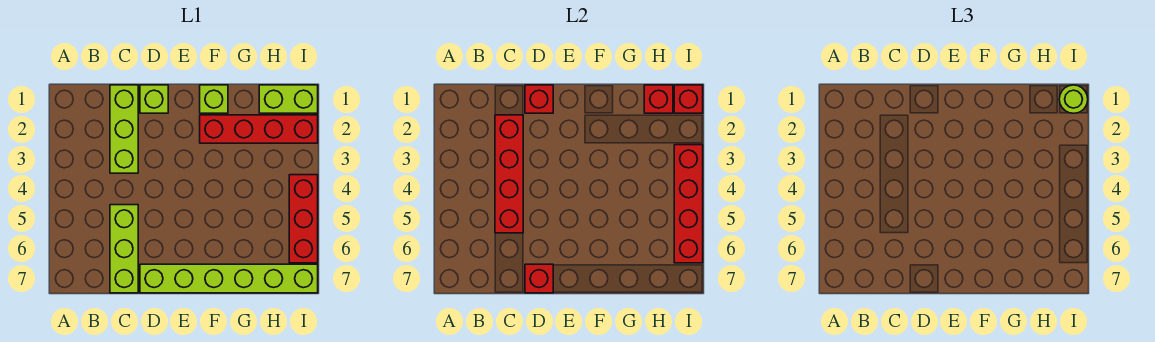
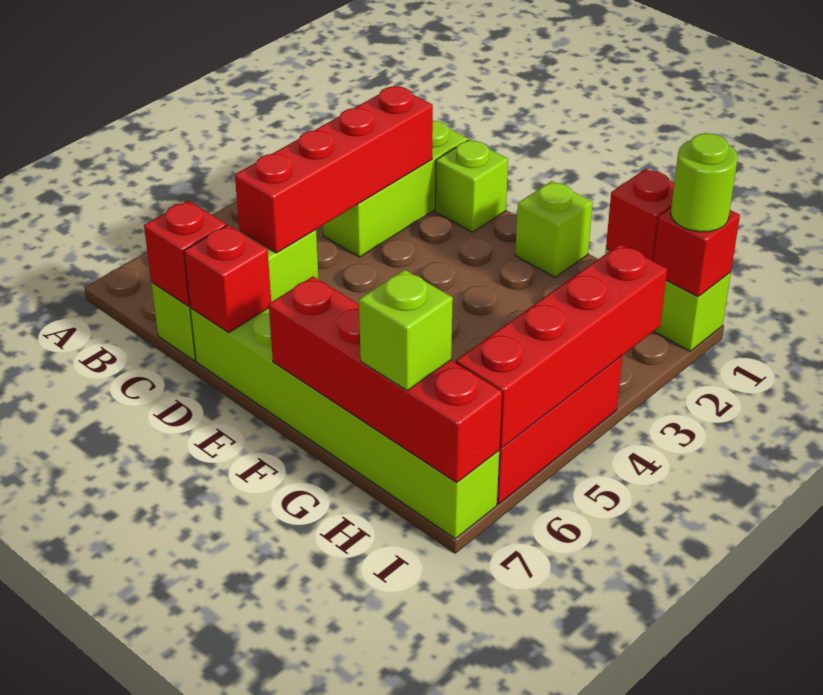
red 1x1 brick [525,85,553,113] -> red 1x1 brick moved to [144,201,226,306]
red 1x4 brick [200,115,318,143] -> red 1x4 brick moved to [269,277,502,483]
none -> lime 1x1 brick [359,270,453,391]

